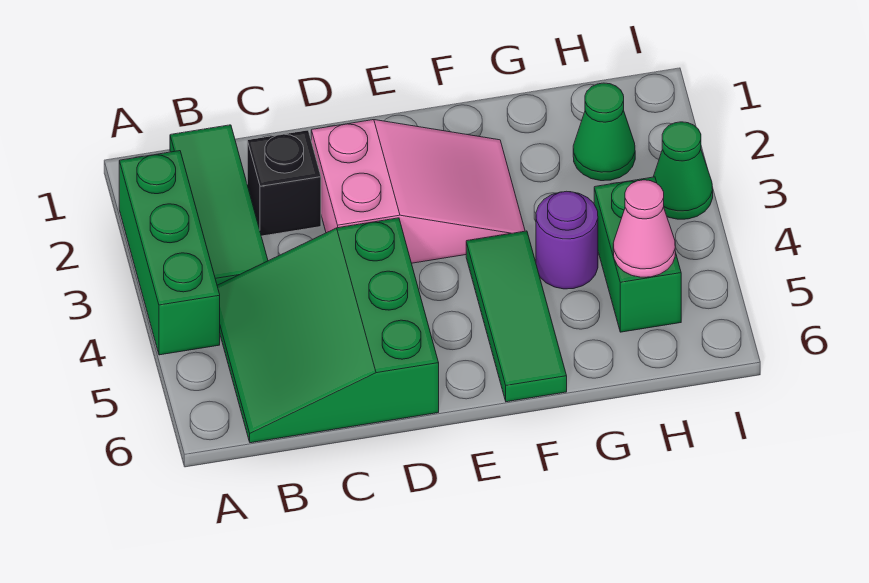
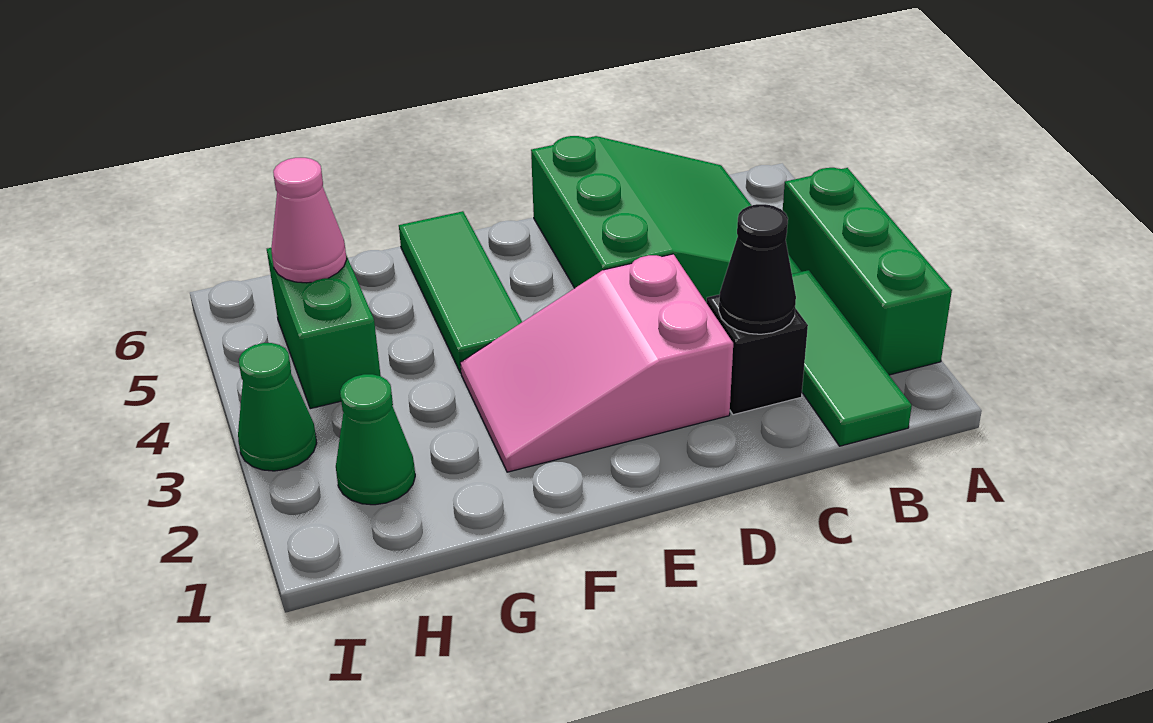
none -> black 1x1 cone [719,204,796,334]
purple 1x1 round brick [536,191,598,289] -> none

